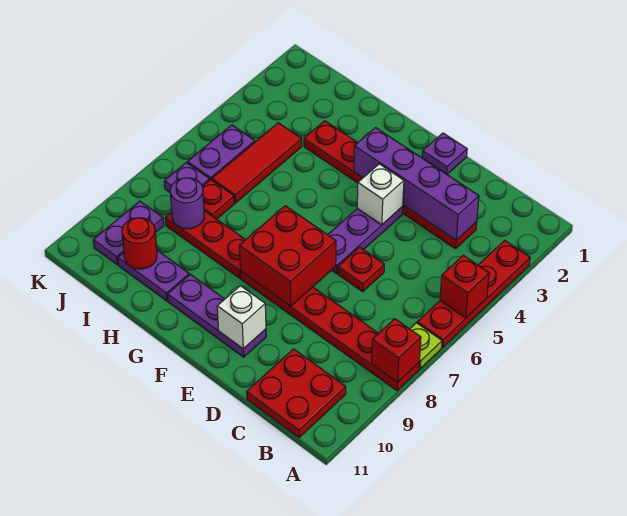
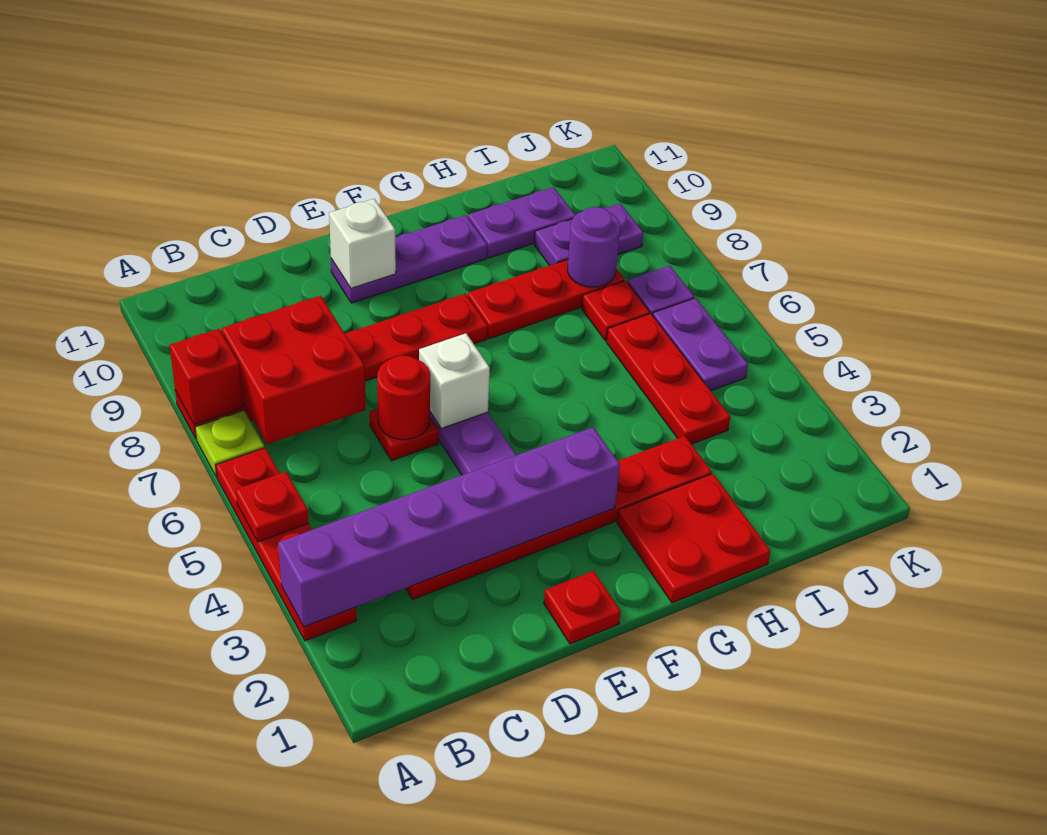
red 1x1 brick [440,255,489,318] -> red 1x1 plate [236,472,309,542]
red 2x2 plate [247,349,346,438] -> red 2x2 plate moved to [617,474,771,603]
purple 1x4 brick [354,128,479,240] -> purple 1x6 brick [278,427,620,627]
purple 1x1 plate [422,133,467,174] -> red 1x1 plate [544,571,621,644]
white 1x1 brick [357,164,404,225] -> white 1x1 brick moved to [419,333,490,428]
red 2x2 brick [239,206,336,306] -> red 2x2 brick moved to [222,296,366,444]
red 1x3 tile [212,123,302,203] -> red 1x3 plate [607,314,730,444]
red 1x1 round brick [122,218,157,269] -> red 1x1 round brick moved to [377,355,430,440]
purple 1x2 plate [93,201,164,265] -> purple 1x2 plate turned to [534,203,644,266]

